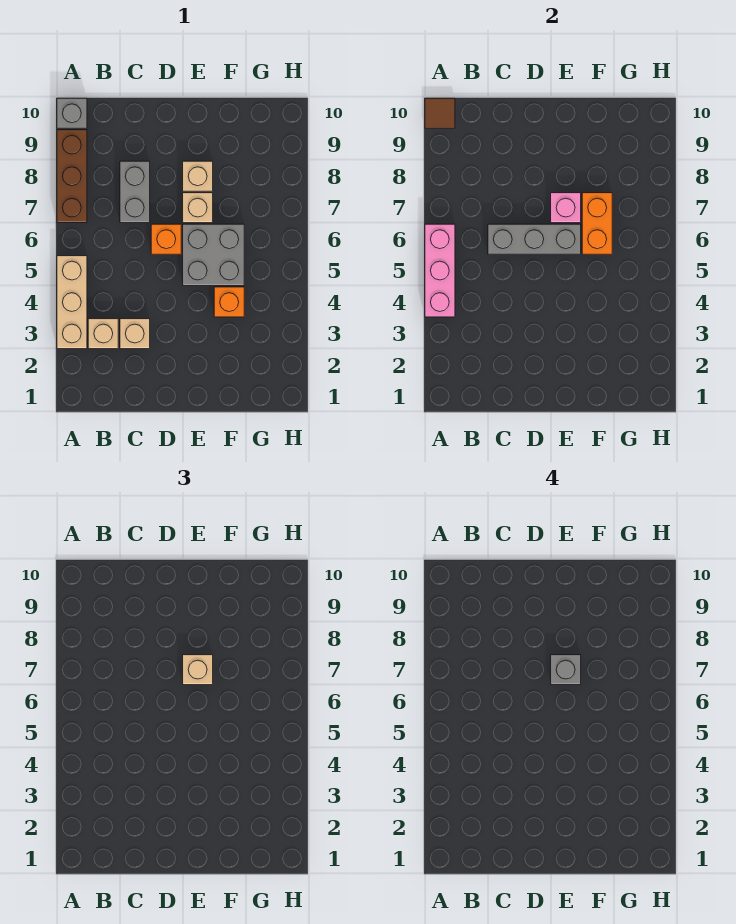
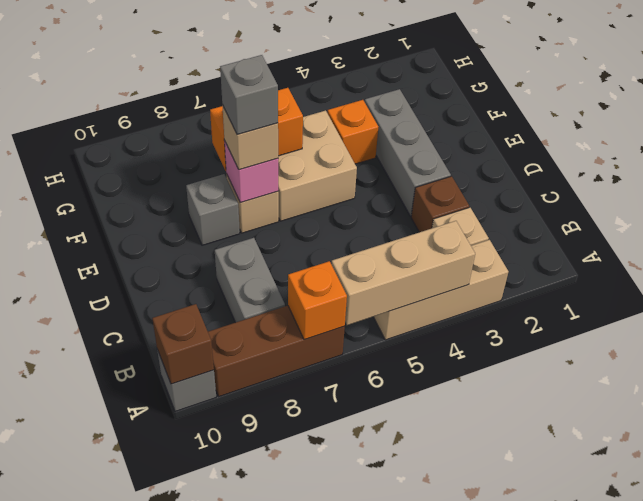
pink 1x3 brick [425,224,455,317] -> tan 1x3 brick [332,221,475,325]
brown 1x1 tile [425,98,455,128] -> brown 1x1 brick [152,304,214,384]
tan 1x1 brick [120,319,150,349] -> brown 1x1 brick [411,176,469,232]
grey 1x3 brick [488,224,581,254] -> grey 1x3 brick moved to [365,89,451,216]
grey 1x2 brick [120,161,150,223] -> grey 1x2 brick turned to [215,238,285,322]
orange 1x1 brick [151,224,181,254] -> orange 1x1 brick moved to [288,261,347,340]
grey 2x2 brick [183,224,244,286] -> tan 2x2 brick [278,110,357,221]
tan 1x1 brick [183,161,213,191] -> grey 1x1 brick [186,174,240,245]

